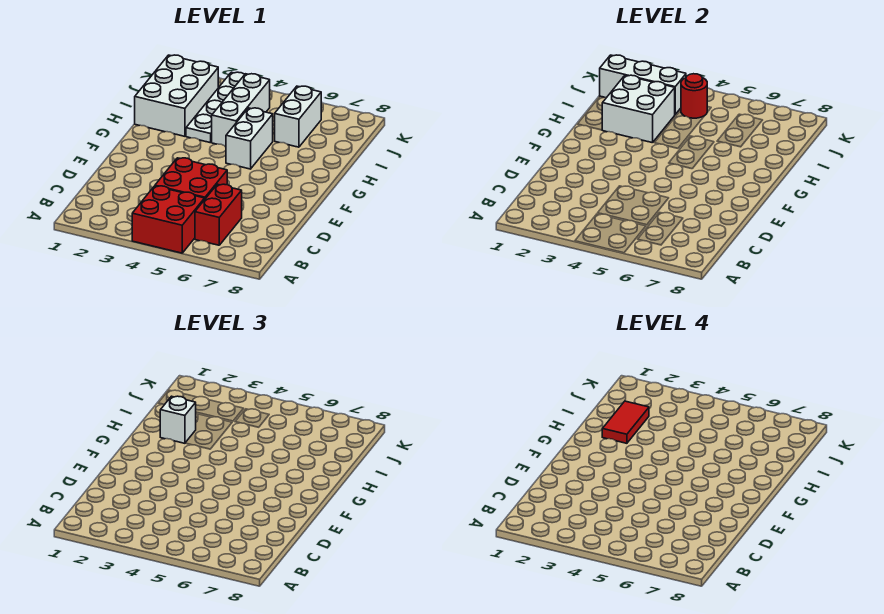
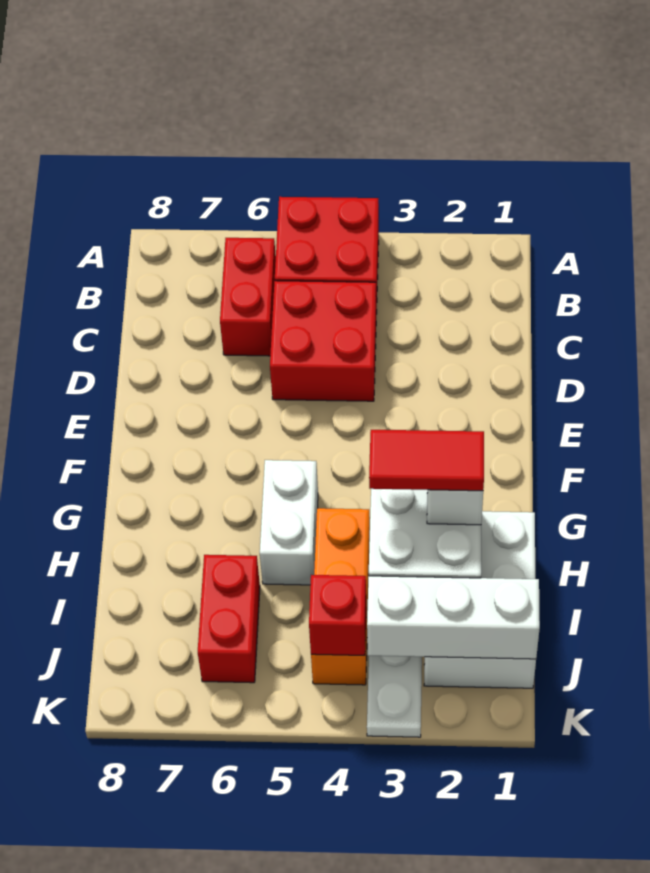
red 1x2 tile [602,401,649,443] -> red 1x2 tile turned to [369,430,484,491]
white 1x3 brick [212,74,270,146] -> orange 1x3 brick [311,508,370,685]
white 1x2 brick [275,86,321,147] -> red 1x2 brick [198,555,260,683]
red 1x1 round brick [681,74,707,118] -> red 1x1 brick [309,575,366,655]

